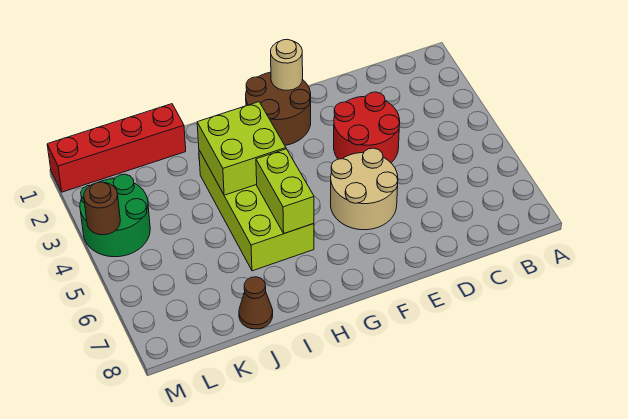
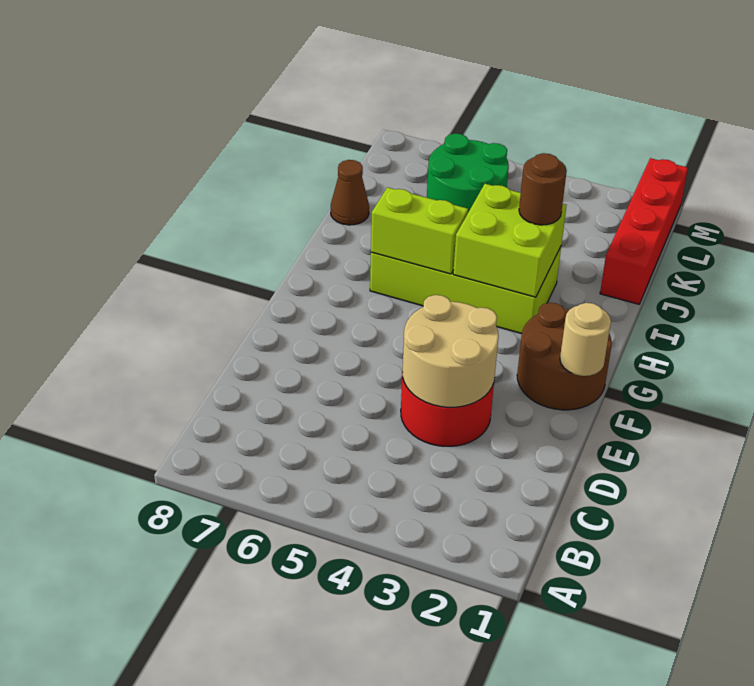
tan 2x2 round brick [330,148,398,230] -> tan 2x2 round brick moved to [402,295,499,407]
green 2x2 round brick [80,174,150,257] -> green 2x2 round brick moved to [427,133,509,212]
brown 1x1 round brick [84,182,120,235] -> brown 1x1 round brick moved to [519,153,567,225]

